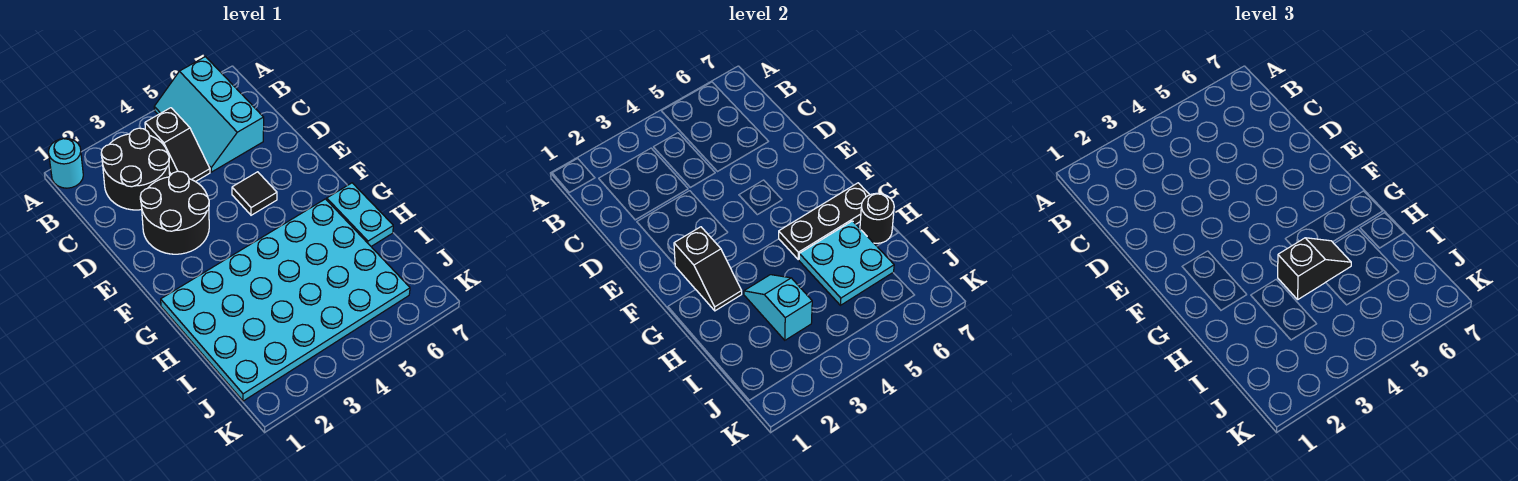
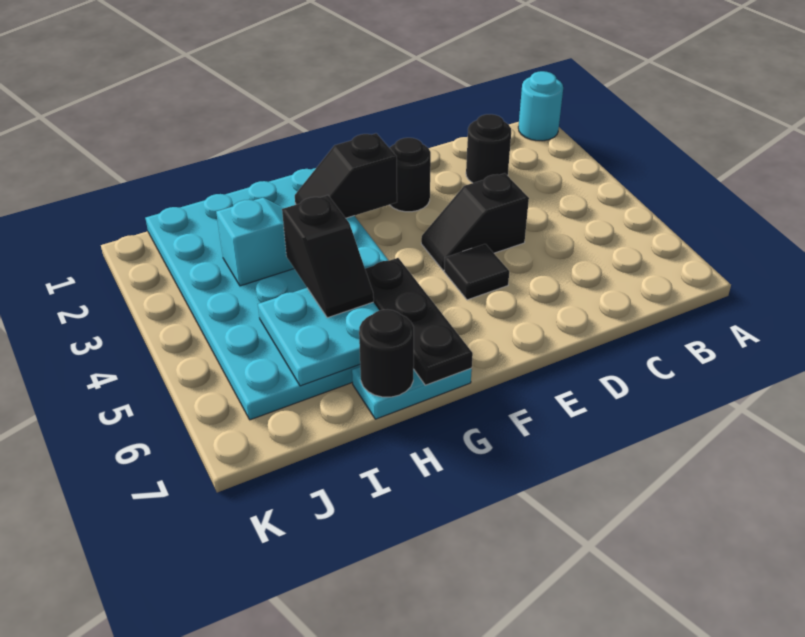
cyan 2x3 slope [154,57,264,172] -> none
black 2x2 round brick [101,128,170,210] -> black 1x1 round brick [466,114,511,183]
black 1x2 slope [145,108,210,182] -> black 1x2 slope moved to [421,173,529,270]
black 2x2 round brick [140,171,209,254] -> black 1x1 round brick [390,138,431,212]

